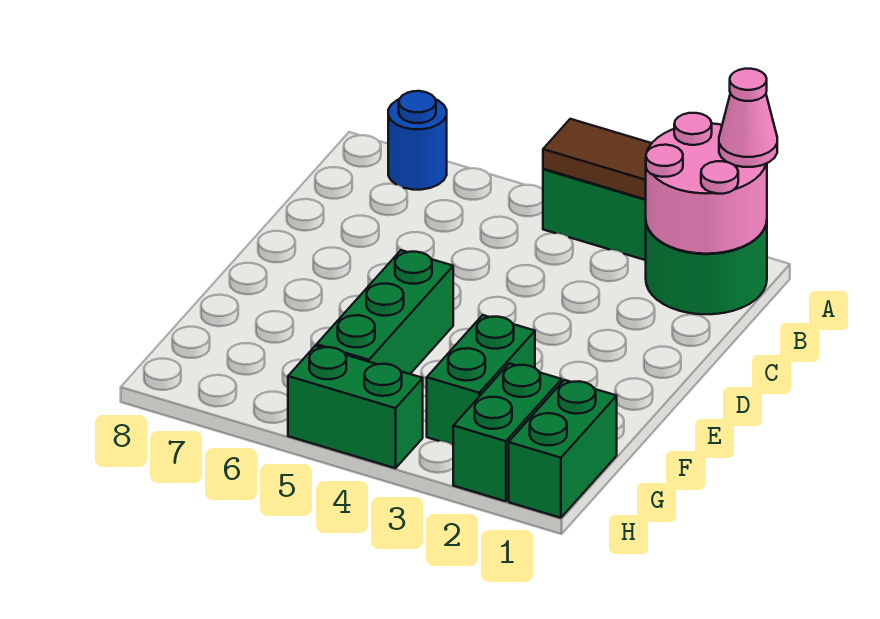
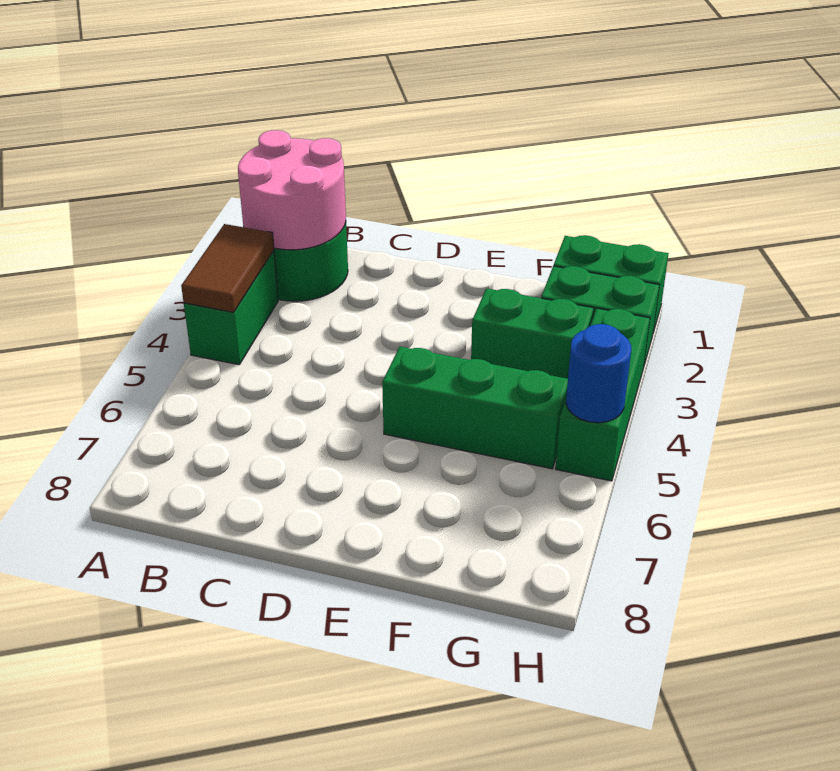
pink 1x1 cone [719,69,777,167] -> none
blue 1x1 round brick [388,91,447,190] -> blue 1x1 round brick moved to [566,324,631,423]
green 1x2 brick [288,346,423,468] -> green 1x3 brick [556,308,650,481]

